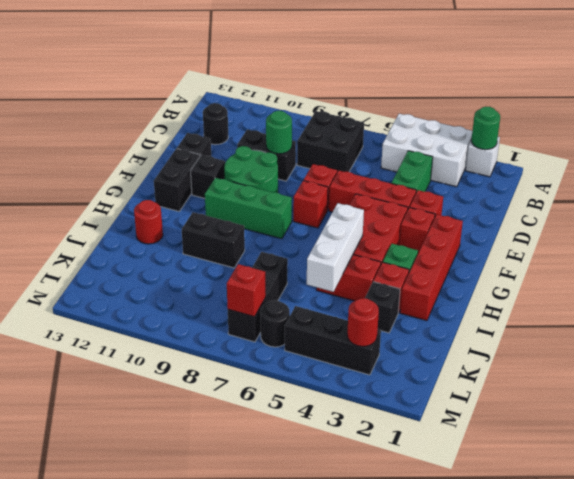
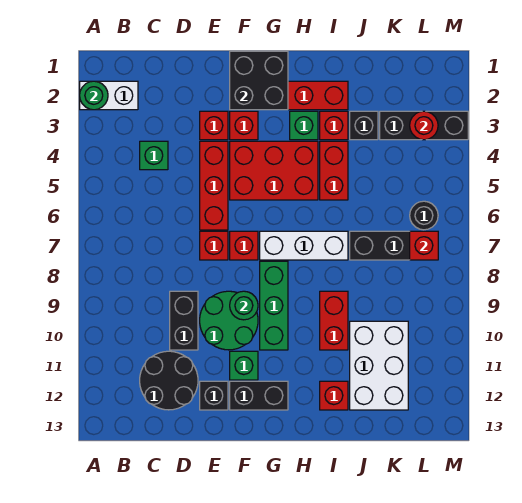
white 1x1 brick [466,137,500,177] -> white 1x2 brick [80,81,138,110]
white 2x3 brick [381,114,472,187] -> white 2x3 brick moved to [350,321,408,410]
black 2x2 brick [297,111,364,172] -> black 2x2 brick moved to [230,51,288,110]
green 1x2 brick [391,151,433,192] -> green 1x1 brick [140,141,168,170]
black 1x1 round brick [203,103,228,145] -> black 2x2 round brick [140,351,198,410]
green 1x1 round brick [266,111,292,154] -> green 1x1 round brick moved to [230,291,258,320]
black 1x1 brick [191,155,225,198] -> green 1x1 brick [230,351,258,380]
white 1x3 brick [307,203,364,292] -> white 1x3 brick moved to [260,231,348,260]
black 1x2 brick [182,212,245,268] -> red 1x2 brick [320,291,348,350]
red 1x1 round brick [134,200,163,244] -> red 1x1 brick [320,381,348,410]
black 1x3 brick [285,306,381,375] -> black 1x3 brick turned to [380,111,468,140]

